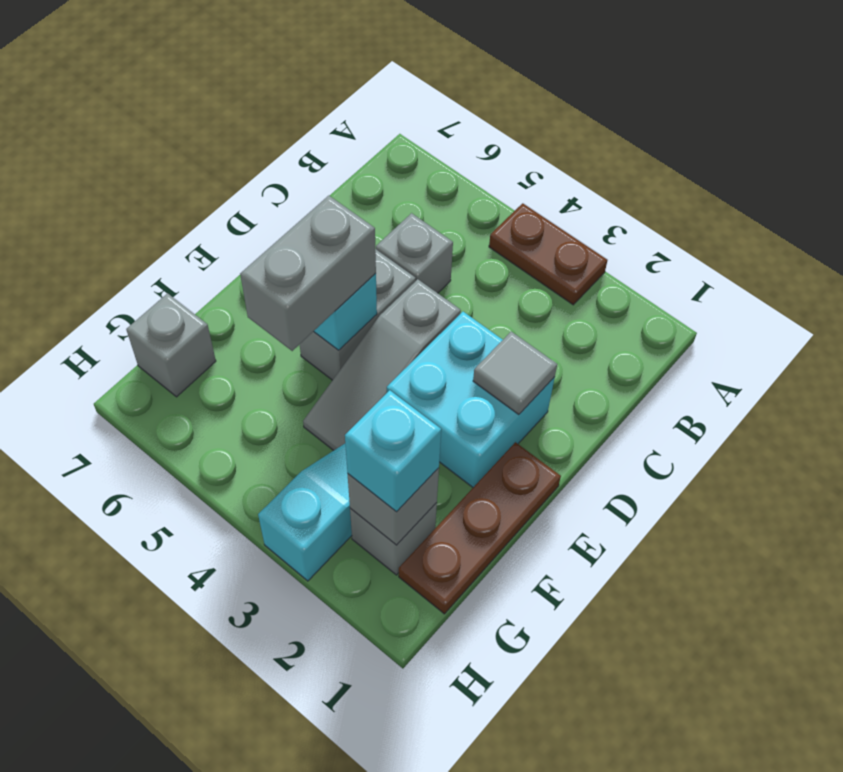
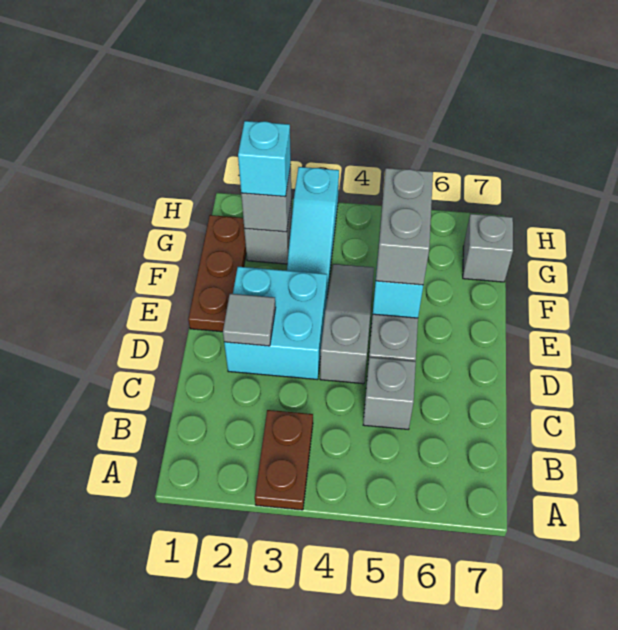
brown 1x2 plate [489,203,608,305] -> brown 1x2 plate turned to [255,410,313,510]

